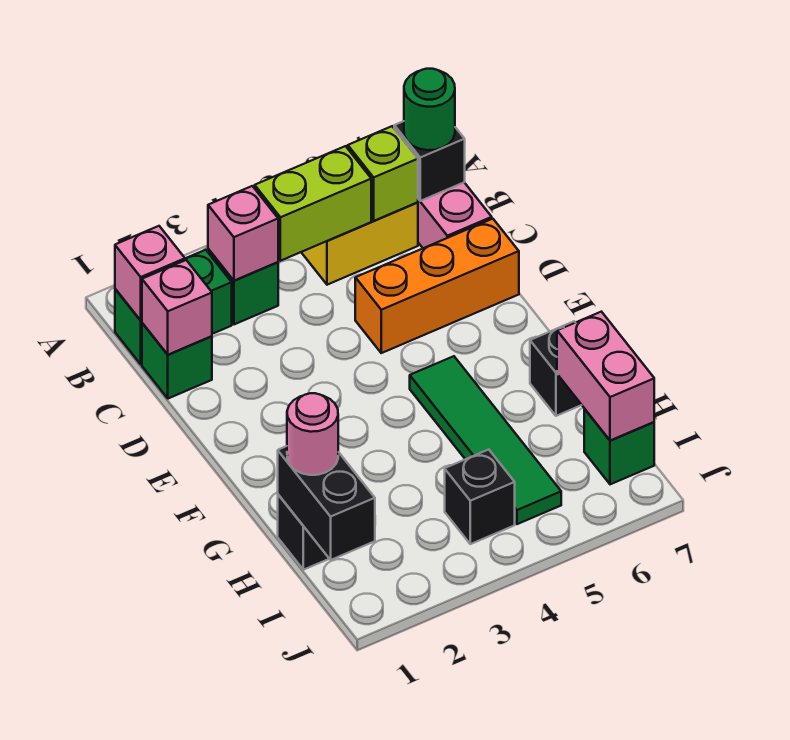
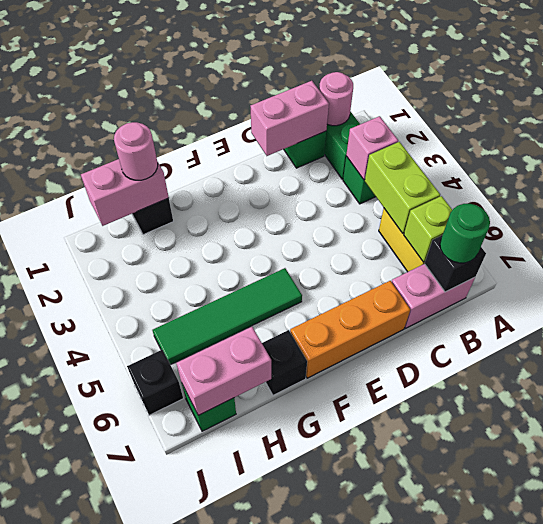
pink 1x1 brick [115,226,185,320] -> pink 1x1 round brick [319,72,353,126]
pink 1x1 brick [142,260,212,355] -> pink 1x2 brick [251,81,329,156]
orange 1x3 brick [355,219,519,353] -> orange 1x3 brick turned to [290,281,410,378]
black 1x2 brick [278,446,375,560] -> pink 1x2 brick [81,159,169,226]
black 1x1 brick [445,450,515,544] -> black 1x1 brick moved to [127,350,183,415]

